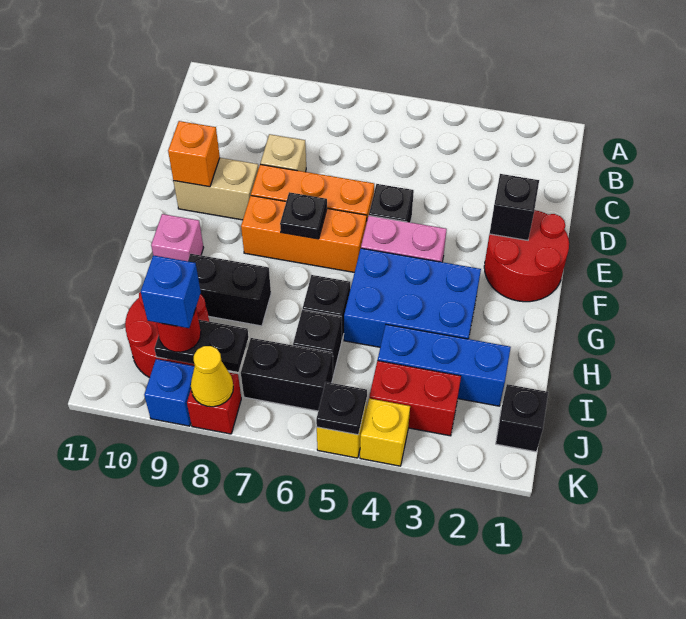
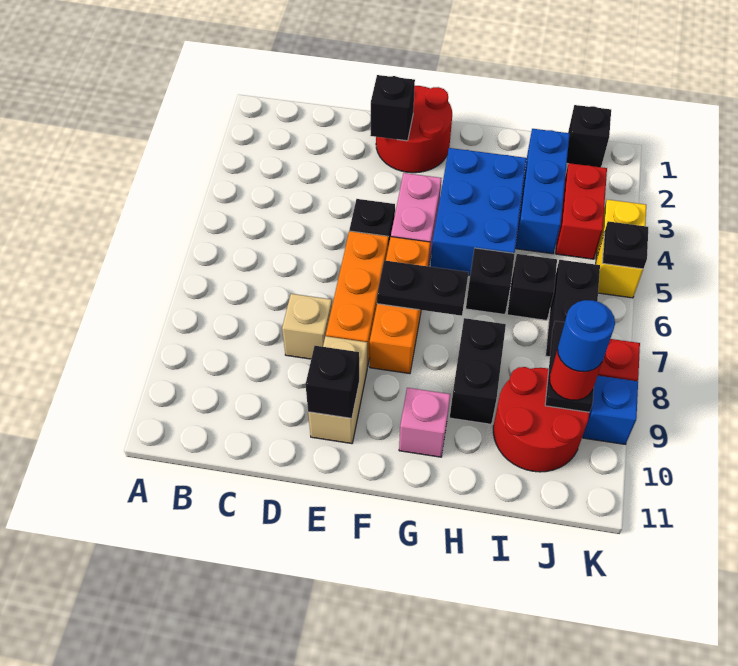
orange 1x1 brick [168,121,220,187] -> black 1x1 brick [305,346,360,418]
black 1x1 plate [280,192,327,239] -> black 1x2 plate [377,260,468,316]
blue 1x1 brick [141,255,201,328] -> blue 1x1 round brick [558,300,615,372]
yellow 1x1 cone [191,346,233,407] -> none

